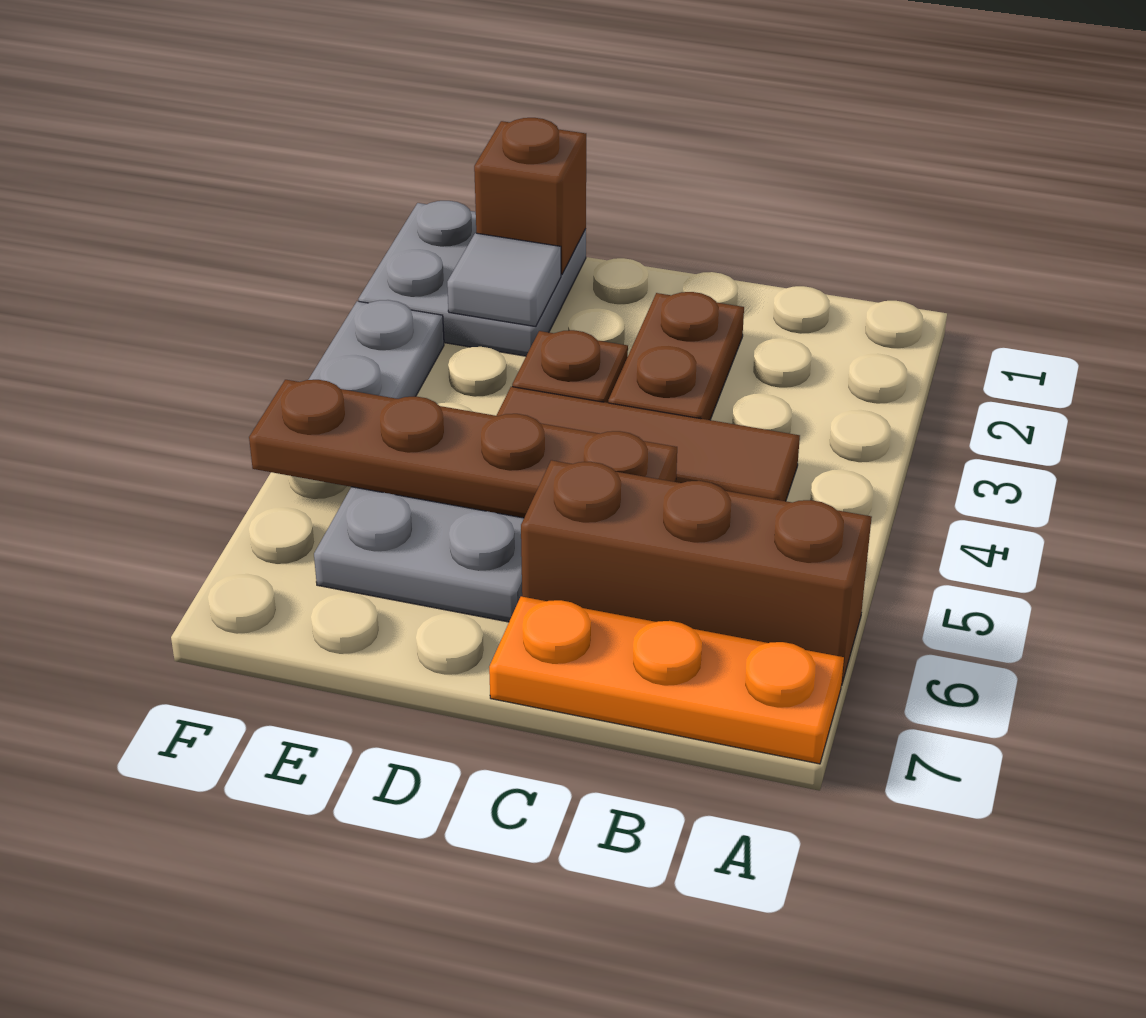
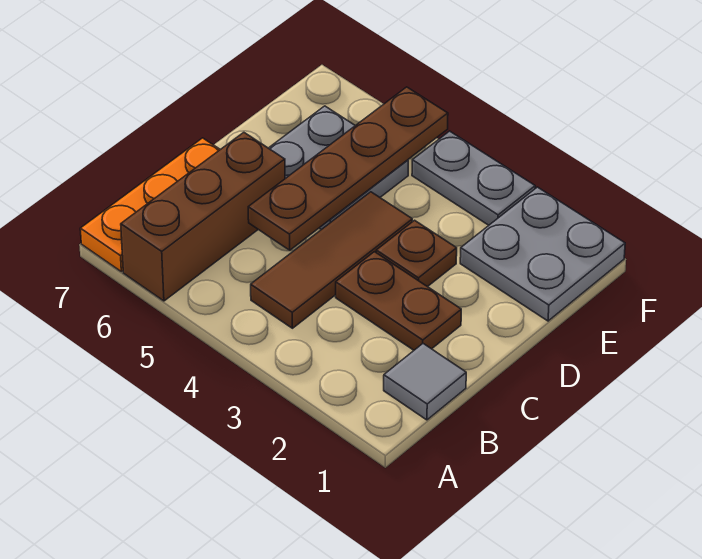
brown 1x1 brick [474,118,586,274] -> none
grey 1x1 tile [447,233,561,327] -> grey 1x1 tile moved to [384,344,466,420]

